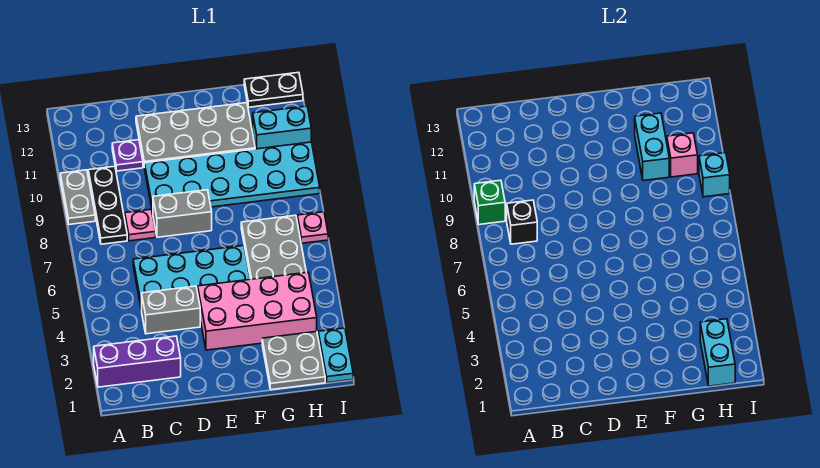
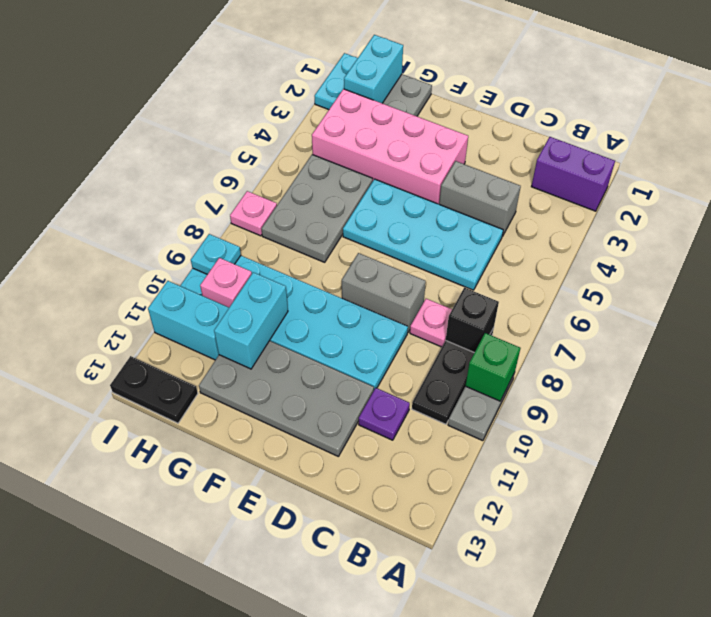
purple 1x3 brick [94,336,181,387] -> purple 1x2 brick [531,137,615,211]
cyan 1x1 brick [699,153,730,197] -> cyan 1x1 plate [191,234,241,274]

